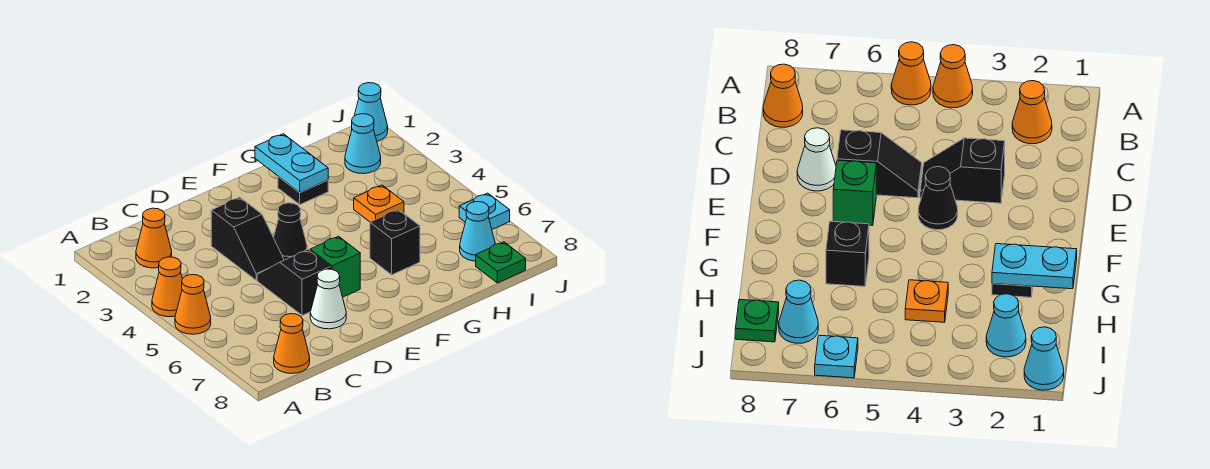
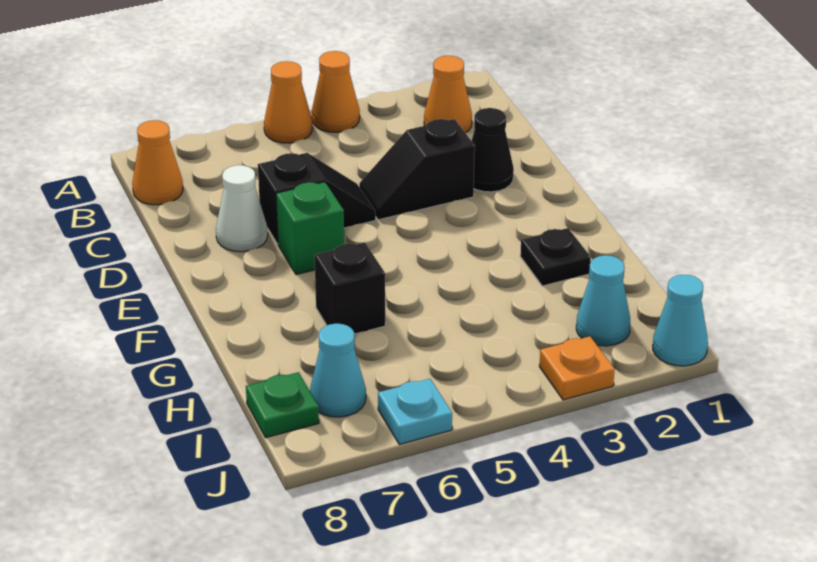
black 1x1 cone [274,203,307,260] -> black 1x1 cone moved to [472,108,514,192]
cyan 1x2 plate [255,134,328,192] -> none
orange 1x1 plate [354,185,404,222] -> orange 1x1 plate moved to [539,336,615,400]

